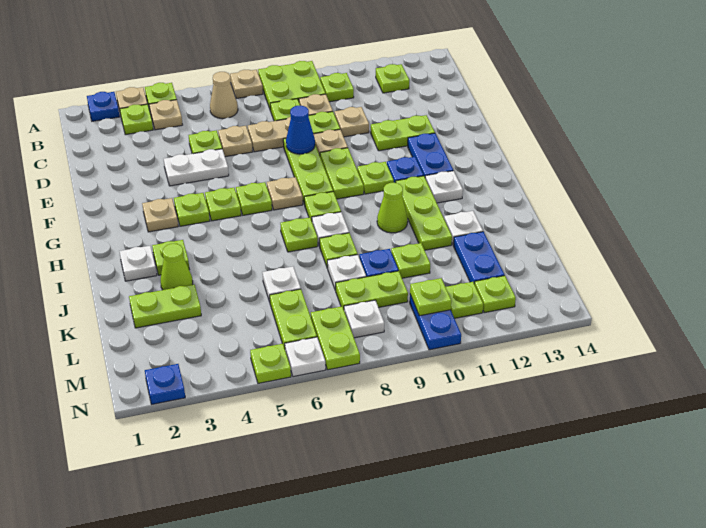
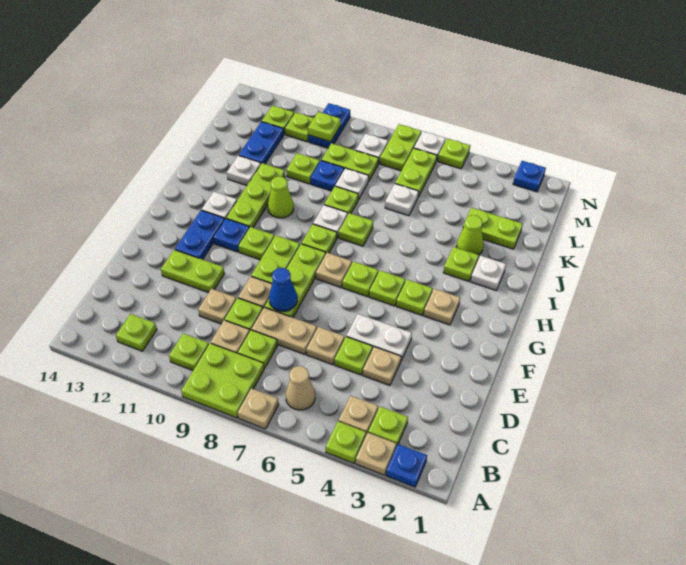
none -> tan 1x1 plate [363,347,401,385]

